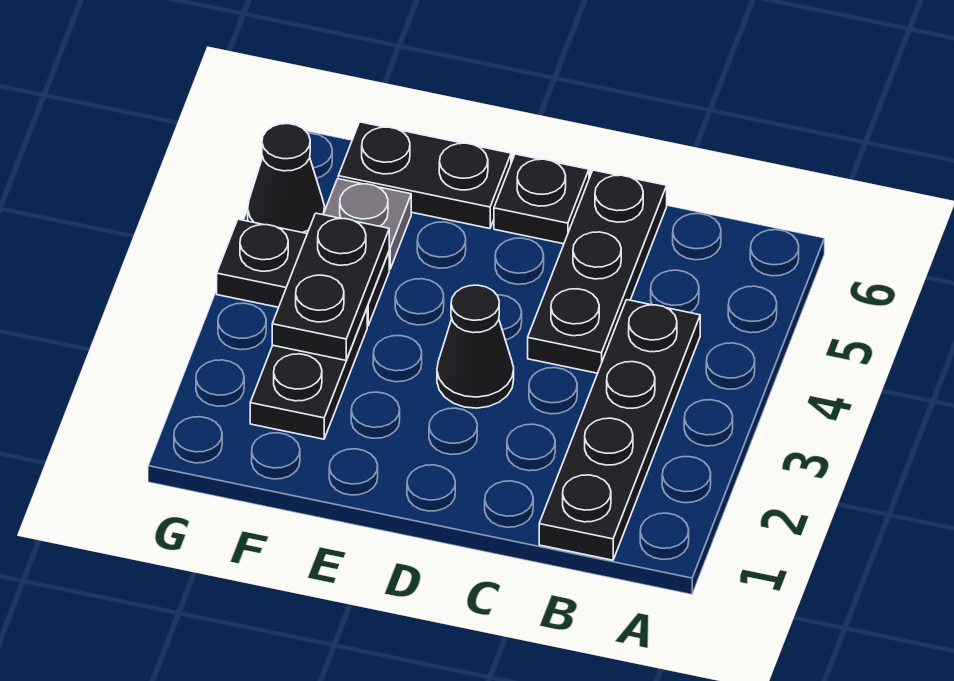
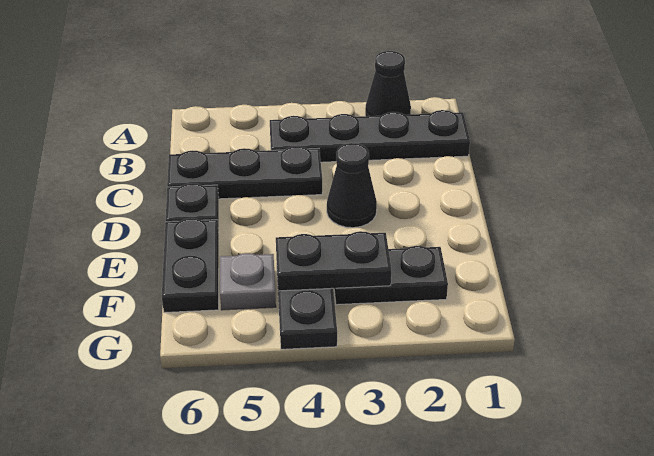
black 1x1 cone [248,124,325,233] -> black 1x1 cone moved to [365,51,411,116]

